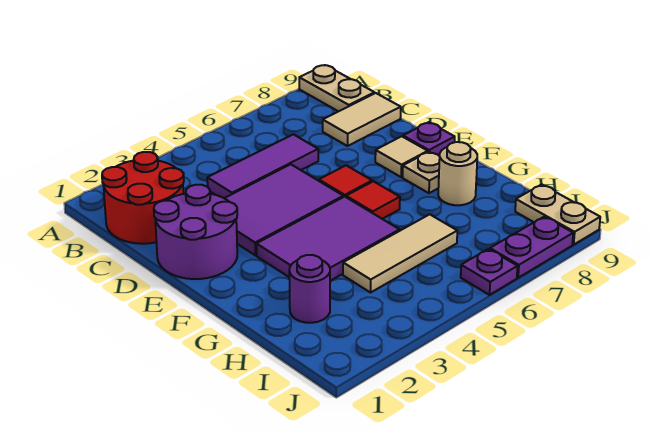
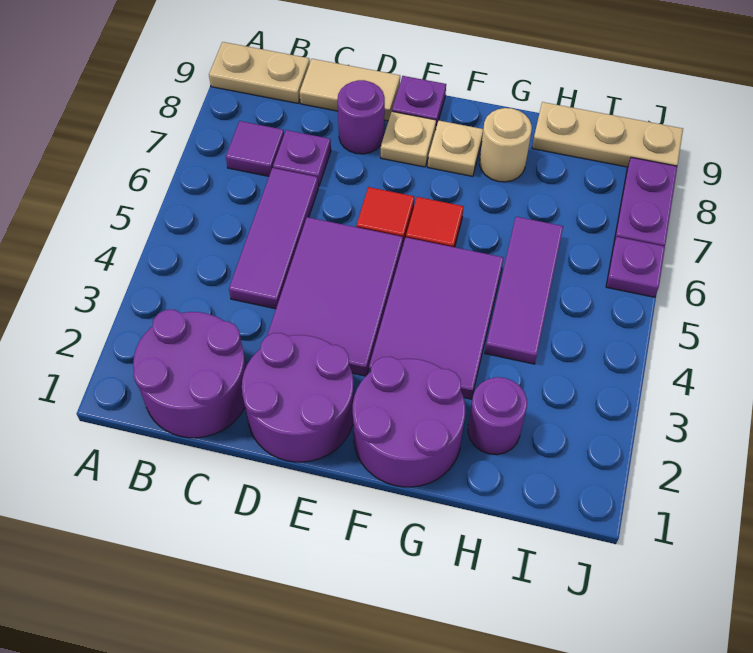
red 2x2 round brick [102,152,184,244] -> purple 2x2 round brick [133,310,246,438]
none -> purple 1x1 tile [226,121,284,176]
none -> purple 1x1 plate [273,130,331,186]
tan 1x2 tile [323,93,401,146] -> tan 1x2 tile turned to [300,59,400,121]
none -> purple 1x1 round brick [337,80,385,154]
tan 1x1 tile [375,136,428,177] -> tan 1x1 plate [381,112,436,167]
none -> purple 2x2 round brick [353,357,465,487]
tan 1x3 tile [343,214,457,293] -> purple 1x3 tile [485,217,563,364]
tan 1x2 plate [515,184,600,245] -> tan 1x3 plate [532,102,683,167]

